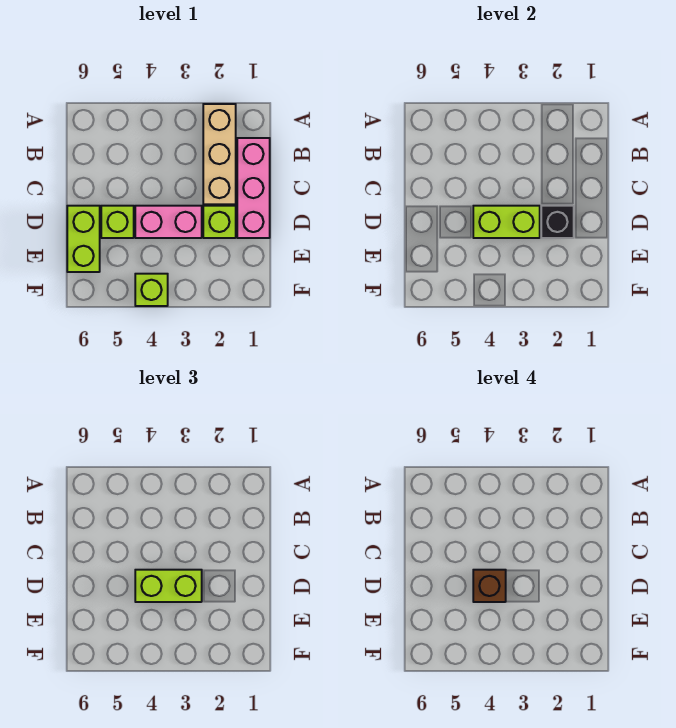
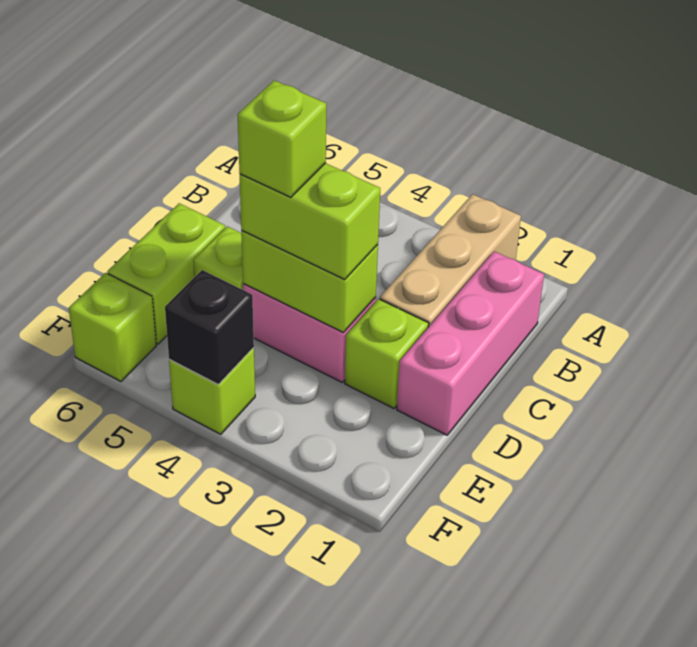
black 1x1 brick [541,206,574,238] -> black 1x1 brick moved to [165,270,254,384]
brown 1x1 brick [473,570,506,602] -> lime 1x1 brick [238,80,326,197]
none -> lime 1x1 brick [69,273,156,381]

